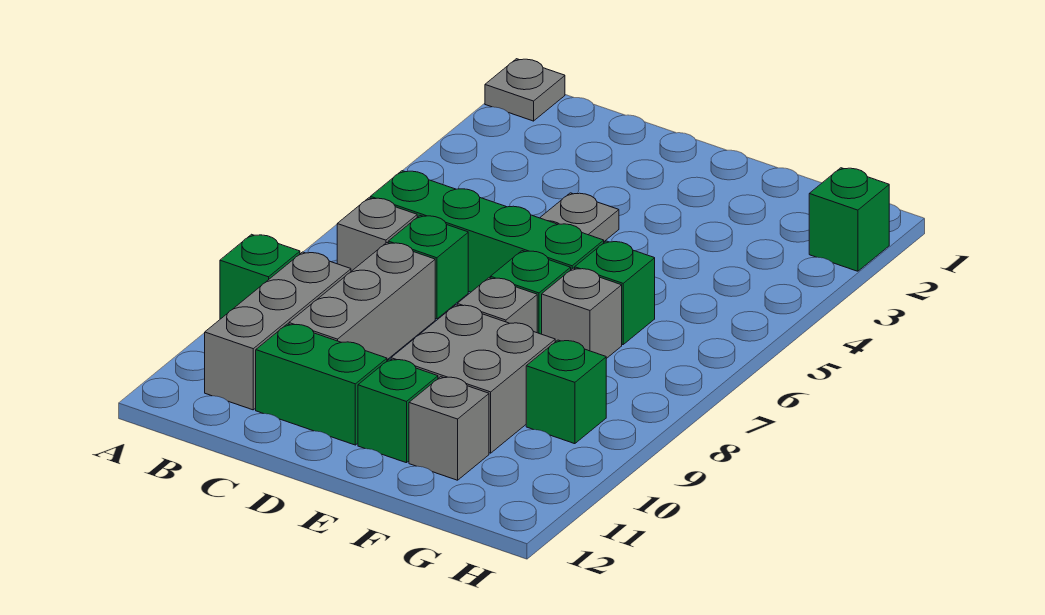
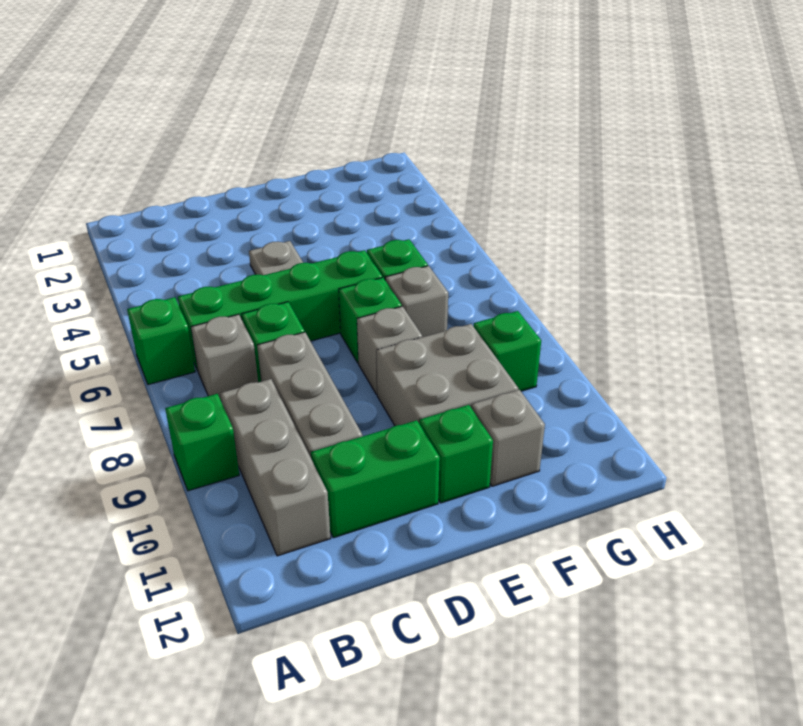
grey 1x1 plate [485,59,565,121] -> none
green 1x1 brick [809,168,889,271] -> green 1x1 brick moved to [127,297,195,385]

